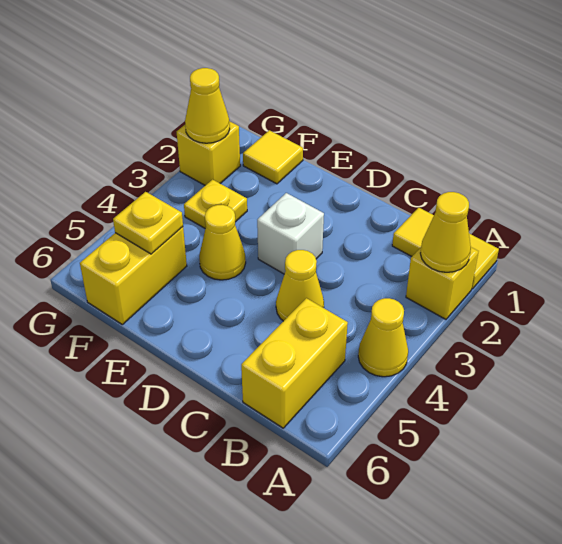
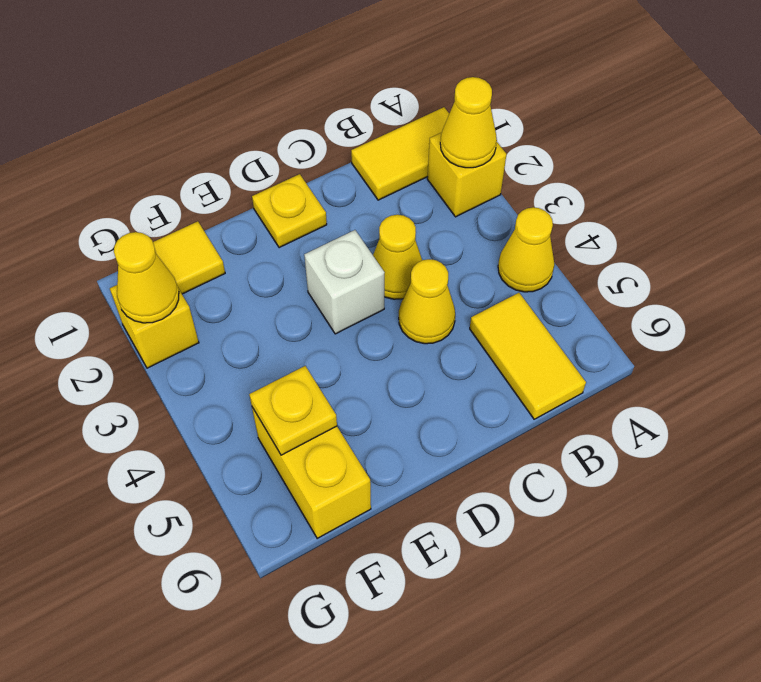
yellow 1x2 brick [241,298,348,428] -> yellow 1x2 tile [470,293,586,419]
yellow 1x1 cone [199,205,246,280] -> yellow 1x1 cone moved to [373,215,422,299]
yellow 1x1 plate [184,179,247,228] -> yellow 1x1 plate moved to [252,174,327,248]

